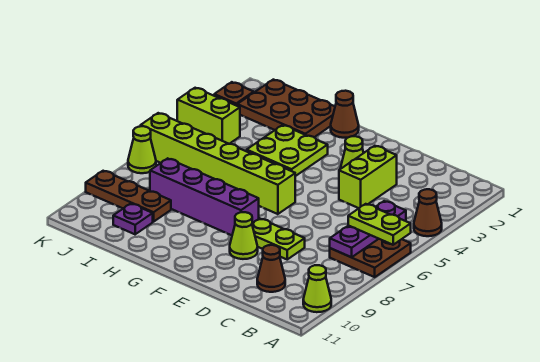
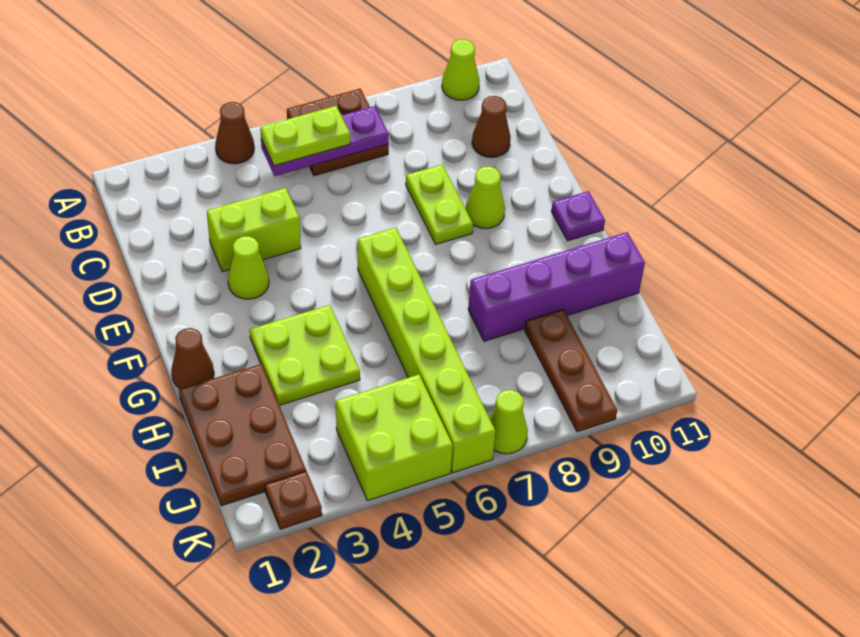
lime 1x2 plate [348,204,411,245] -> lime 1x2 plate turned to [260,106,350,166]
purple 1x4 brick [150,158,259,235] -> purple 1x4 brick turned to [468,232,645,341]
purple 1x1 plate [113,204,153,234] -> purple 1x1 plate moved to [551,191,605,241]
lime 1x2 brick [177,88,240,144] -> lime 2x2 brick [336,374,453,501]

